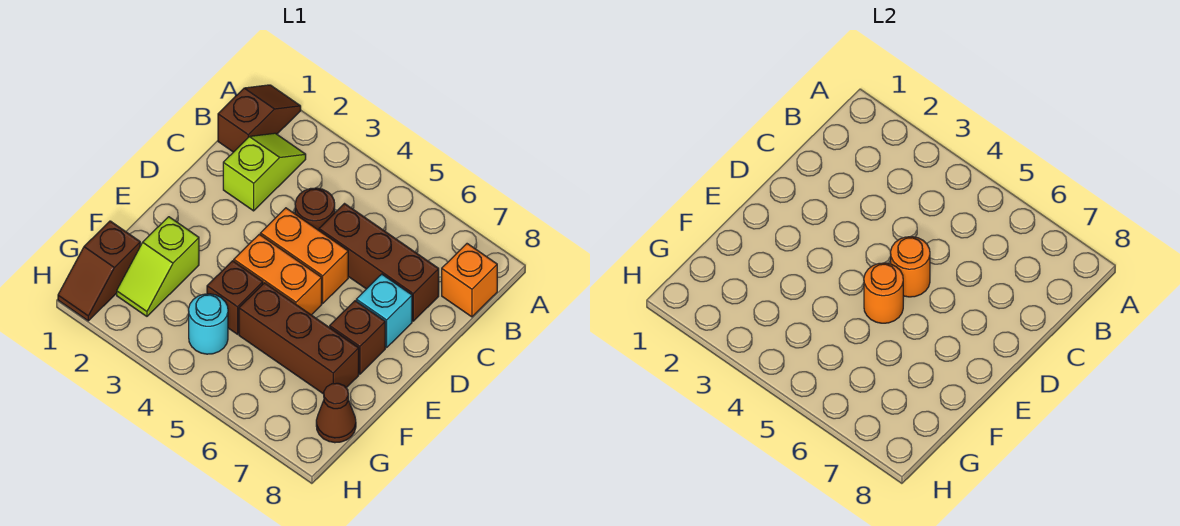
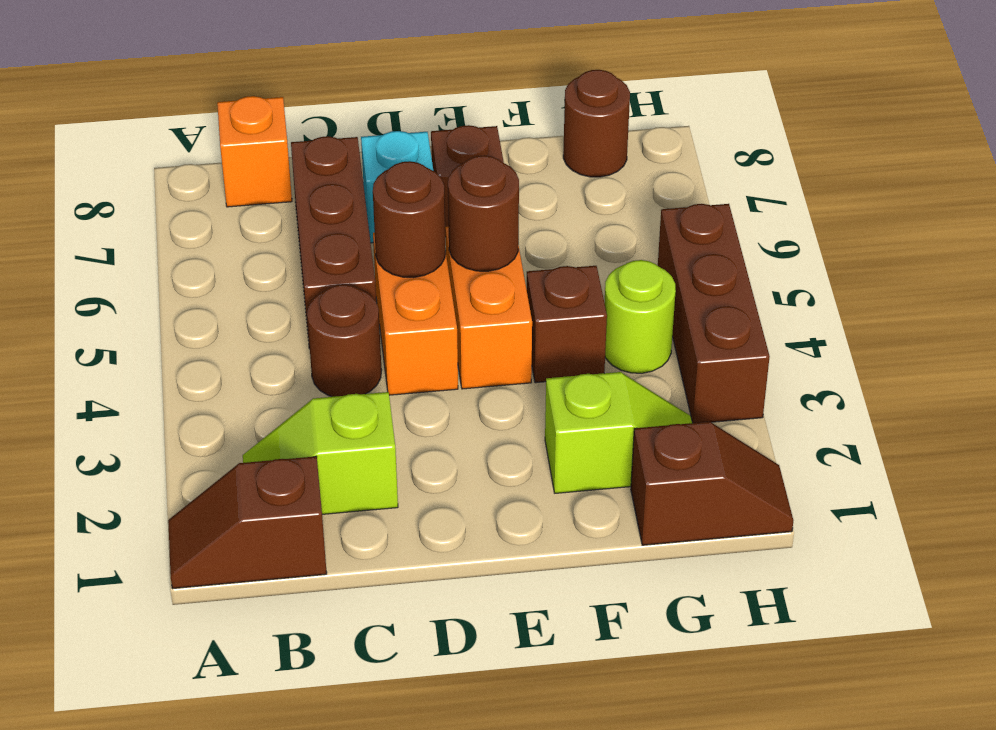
orange 1x1 round brick [891,237,930,297] -> brown 1x1 round brick [373,161,446,278]
orange 1x1 round brick [864,263,903,323] -> brown 1x1 round brick [448,155,519,271]
brown 1x3 brick [239,283,359,394] -> brown 1x3 brick moved to [658,204,770,423]
cyan 1x1 round brick [189,294,228,354] -> lime 1x1 round brick [605,260,676,373]
brown 1x1 cone [316,383,356,443] -> brown 1x1 round brick [563,70,630,177]

